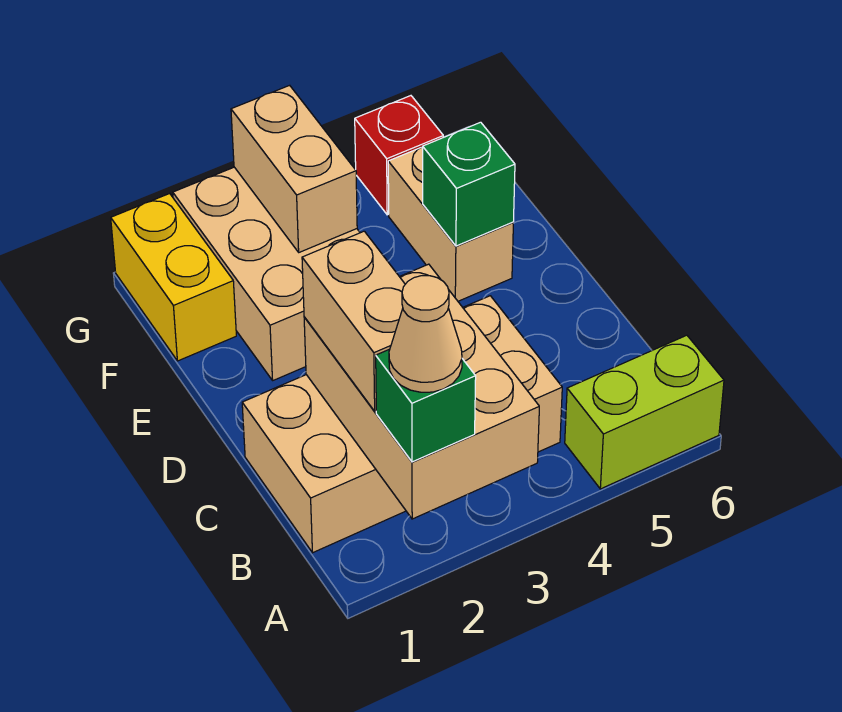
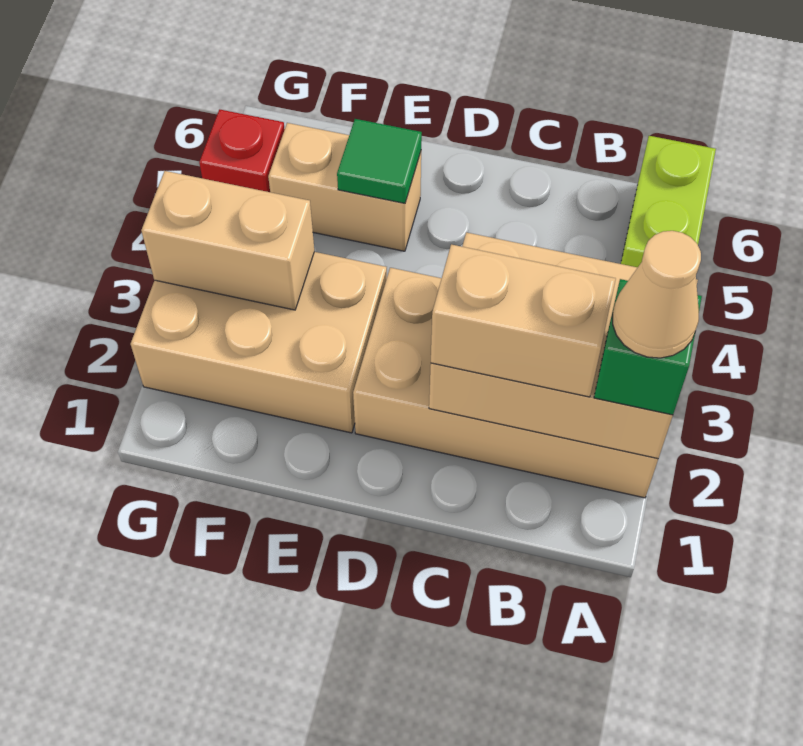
tan 2x4 brick [242,296,562,553] -> tan 2x4 brick turned to [353,268,658,498]
green 1x1 brick [423,122,515,246] -> green 1x1 tile [337,119,422,203]
yellow 1x2 brick [111,193,236,361] -> none

